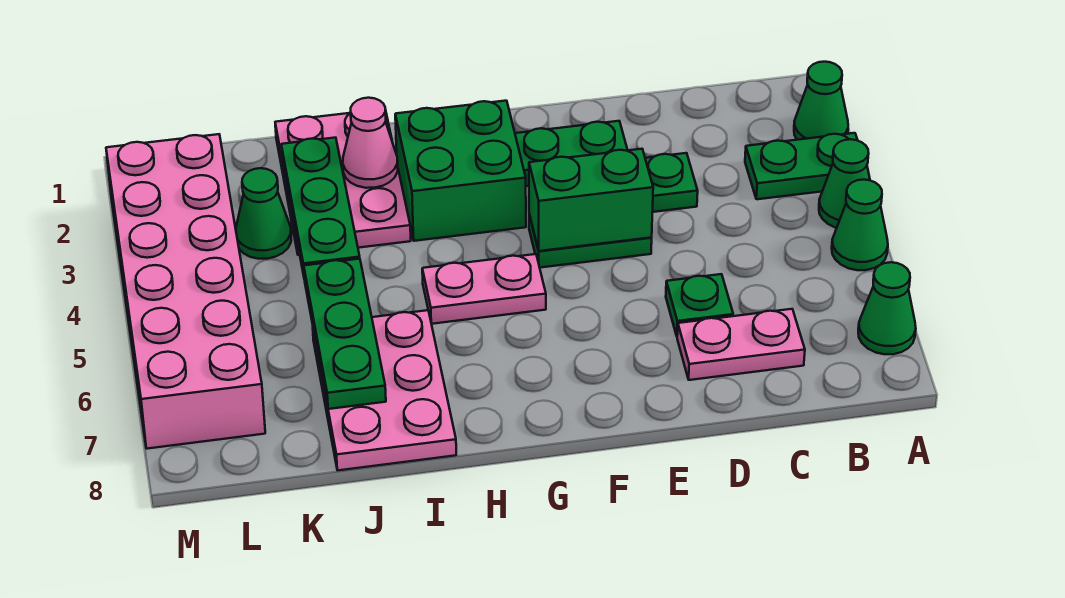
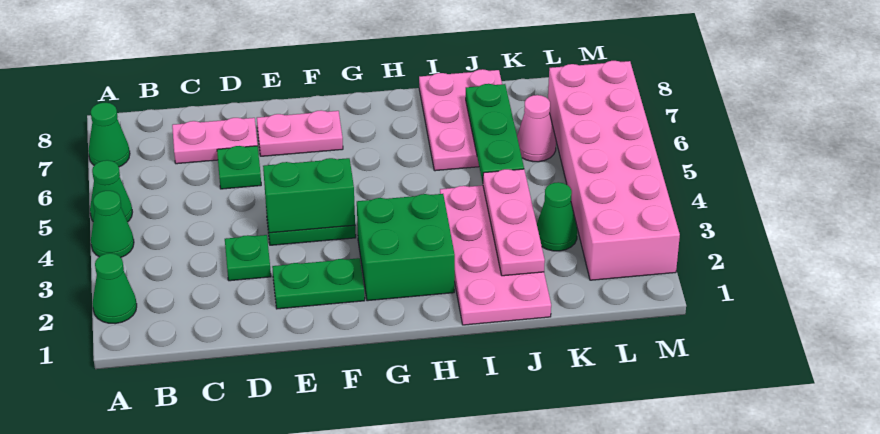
green 1x2 plate [745,133,857,199] -> none
pink 1x2 plate [422,254,546,324] -> pink 1x2 plate moved to [257,110,343,156]
pink 2x3 plate [275,113,411,255] -> pink 2x4 plate [440,185,551,325]
pink 1x1 cone [343,98,398,188] -> pink 1x1 cone moved to [517,95,556,162]
green 1x3 plate [281,138,360,275] -> pink 1x3 plate [483,169,545,276]

